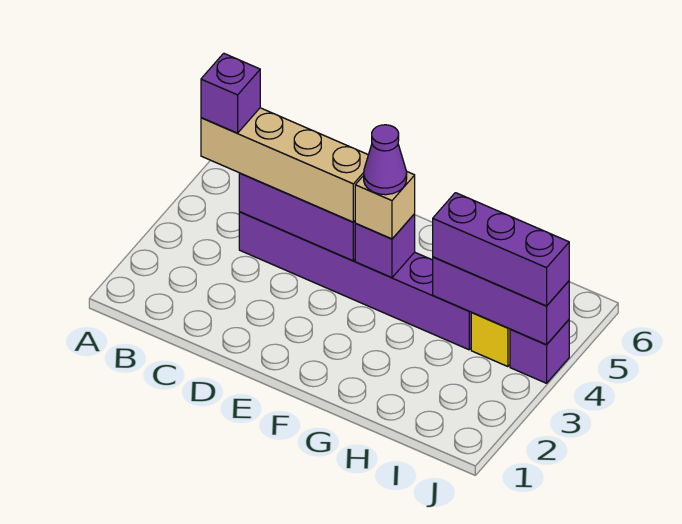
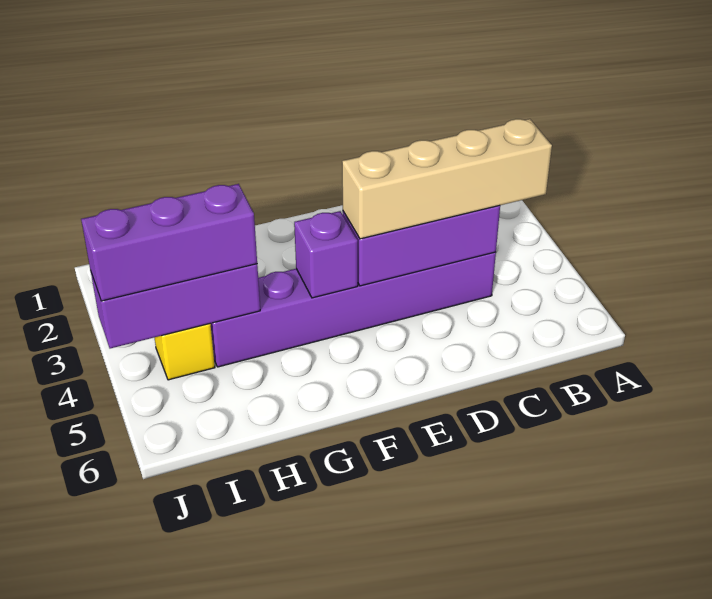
purple 1x1 brick [201,53,260,133] -> none
tan 1x1 brick [355,172,415,239] -> none
purple 1x1 cone [364,125,407,195] -> none
purple 1x1 brick [510,320,569,383] -> none

